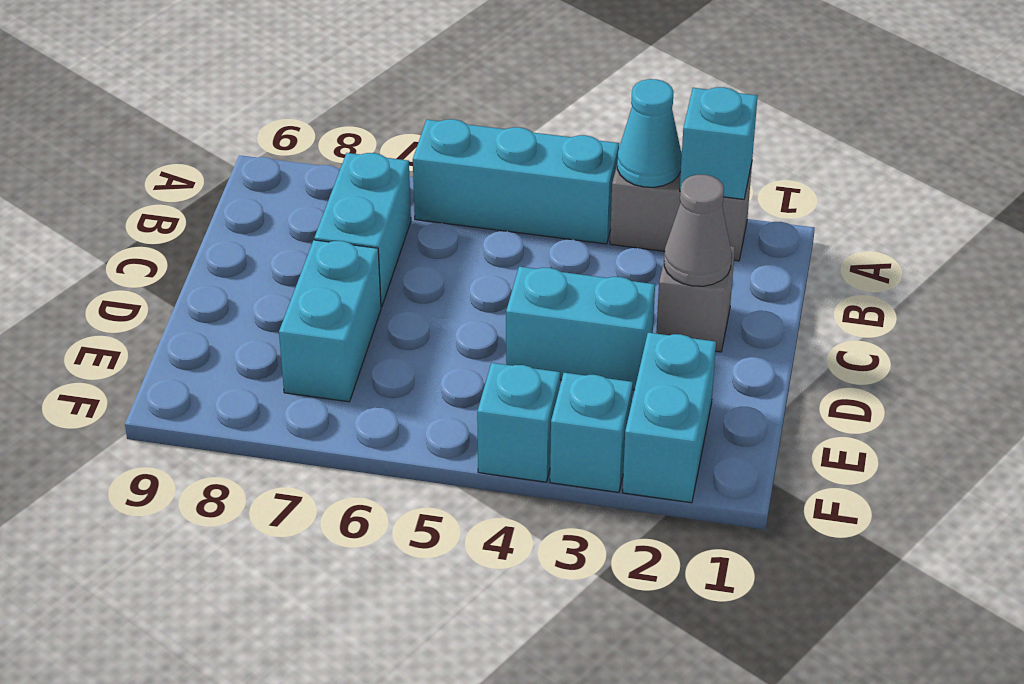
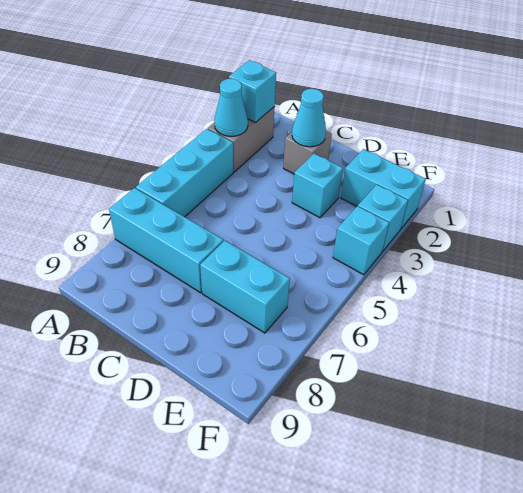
cyan 1x2 brick [314,153,411,307] -> cyan 1x3 brick [109,188,223,293]
grey 1x1 cone [664,175,731,286] -> cyan 1x1 cone [292,89,326,147]
cyan 1x2 brick [506,267,655,390] -> cyan 1x1 brick [292,154,343,218]

